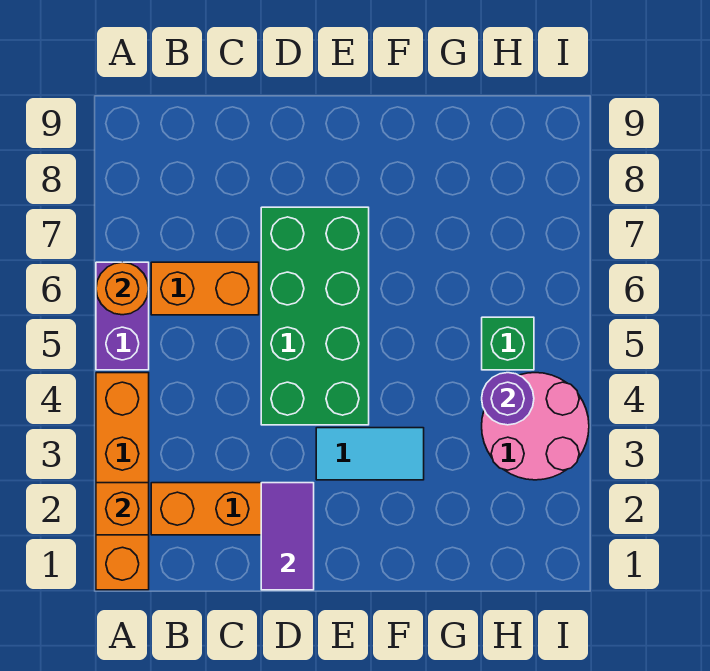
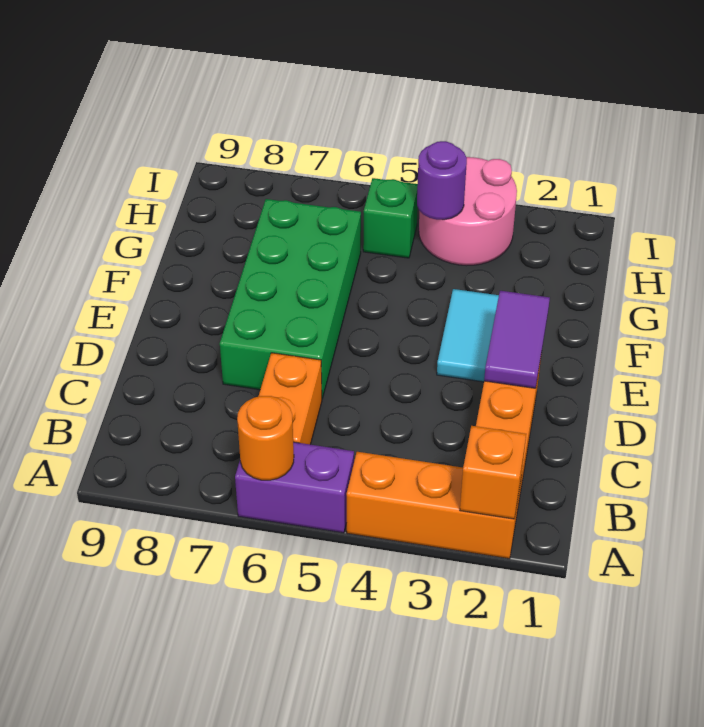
orange 1x4 brick [96,373,149,590] -> orange 1x3 brick [347,452,521,559]
purple 1x2 tile [261,483,314,590] -> purple 1x2 tile turned to [484,291,550,388]
green 2x4 brick [261,207,369,425] -> green 2x4 brick turned to [220,199,361,399]

